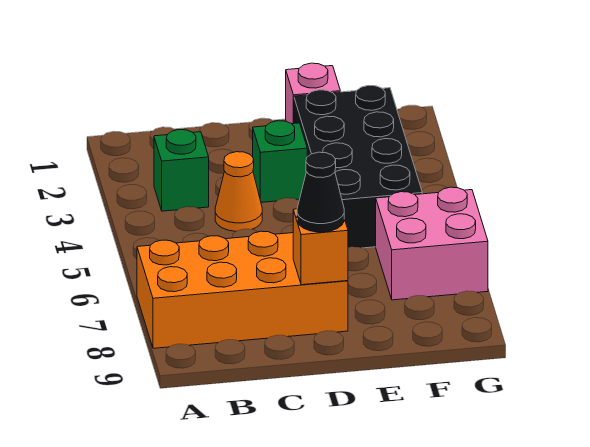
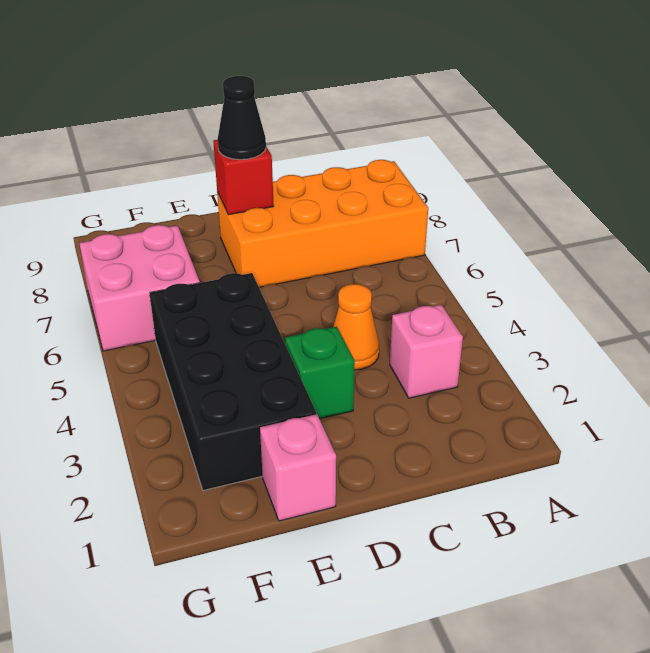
green 1x1 brick [154,130,209,211] -> pink 1x1 brick [390,305,463,398]
orange 1x1 brick [293,209,348,285] -> red 1x1 brick [213,140,274,215]

